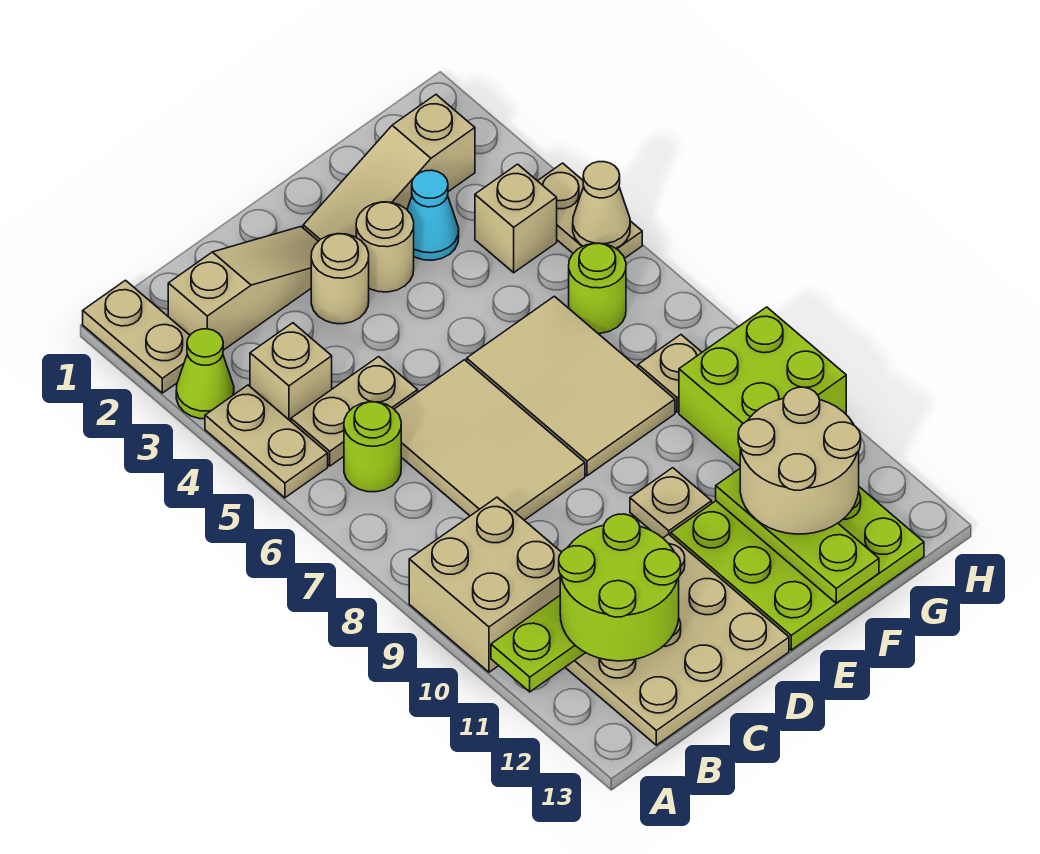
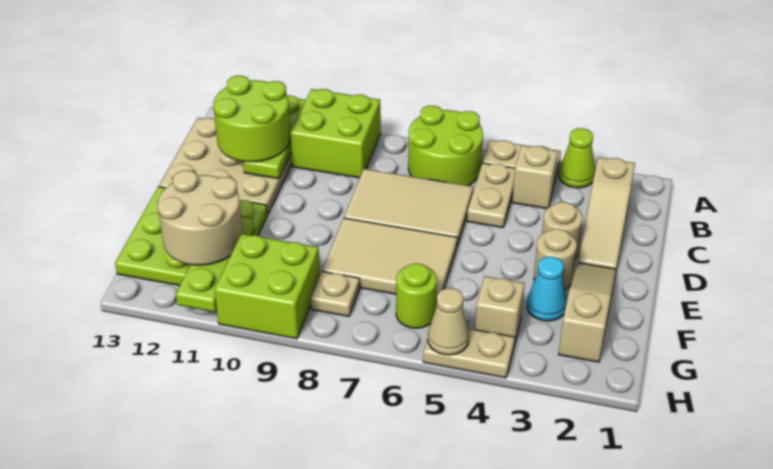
tan 1x2 plate [83,280,190,393] -> none
tan 2x2 brick [409,497,561,672] -> lime 2x2 brick [290,89,381,178]
lime 1x1 round brick [344,402,401,492] -> lime 2x2 round brick [408,106,483,186]
tan 1x1 plate [630,468,712,538] -> none
lime 1x3 plate [716,469,879,603] -> lime 1x3 plate turned to [176,217,254,312]

